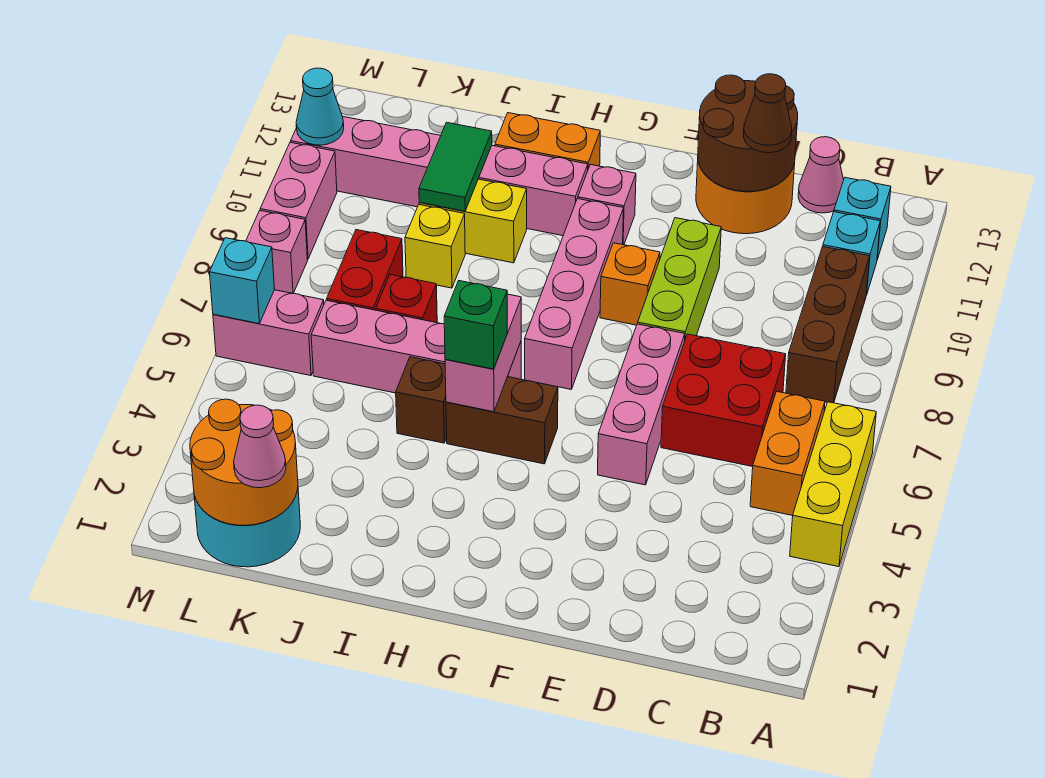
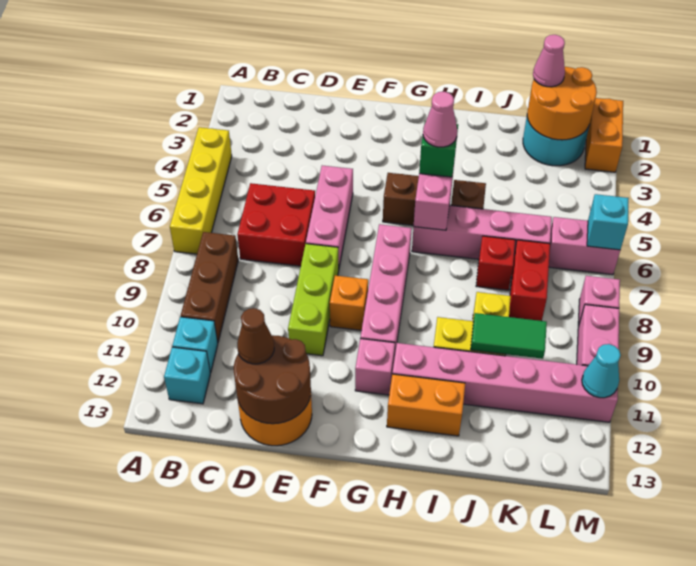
yellow 1x3 brick [790,402,876,567] -> yellow 1x4 brick [170,127,232,254]
orange 1x2 brick [750,392,825,516] -> orange 1x2 brick moved to [585,98,623,172]
pink 1x1 cone [798,137,844,213] -> pink 1x1 cone moved to [423,92,457,147]
green 1x2 tile [419,122,492,211] -> green 1x2 tile turned to [471,313,547,359]

